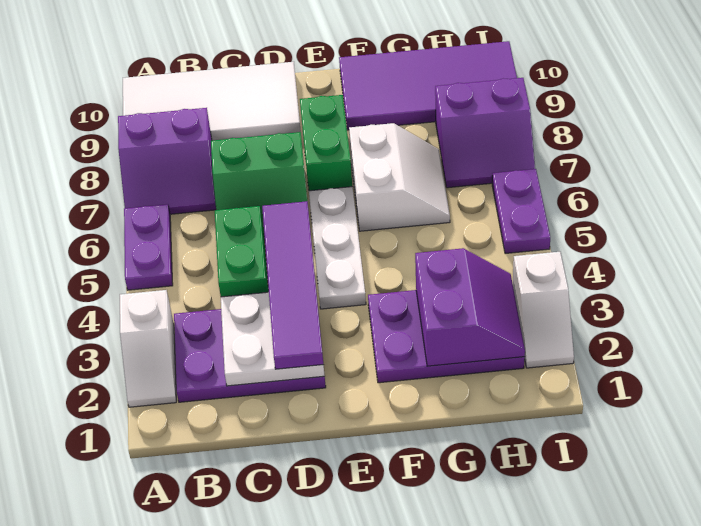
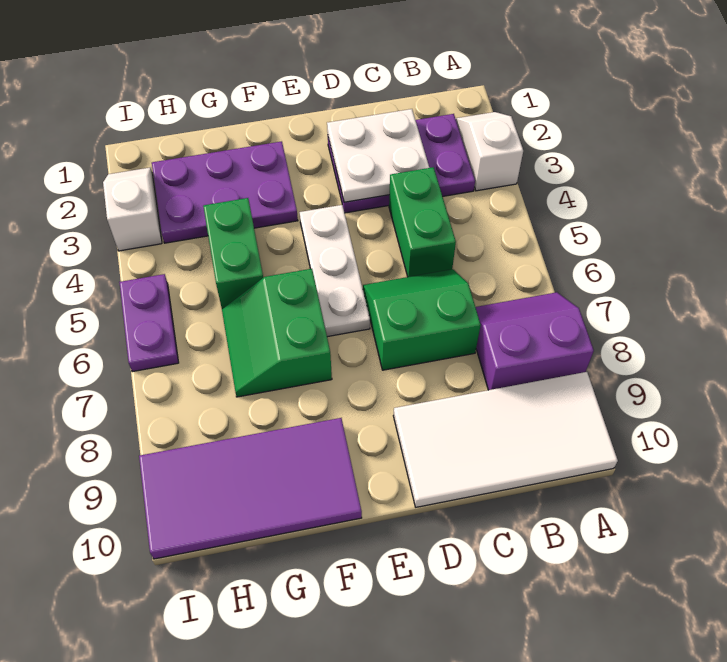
purple 1x2 plate [124,204,173,290] -> none
purple 1x4 tile [262,201,323,369] -> none
green 1x2 brick [300,95,352,191] -> green 1x2 brick moved to [203,198,263,309]
white 2x2 slope [349,123,450,231] -> green 2x2 slope [222,269,332,397]
purple 2x2 slope [415,248,525,366] -> none
purple 2x2 slope [435,78,535,188] -> none

